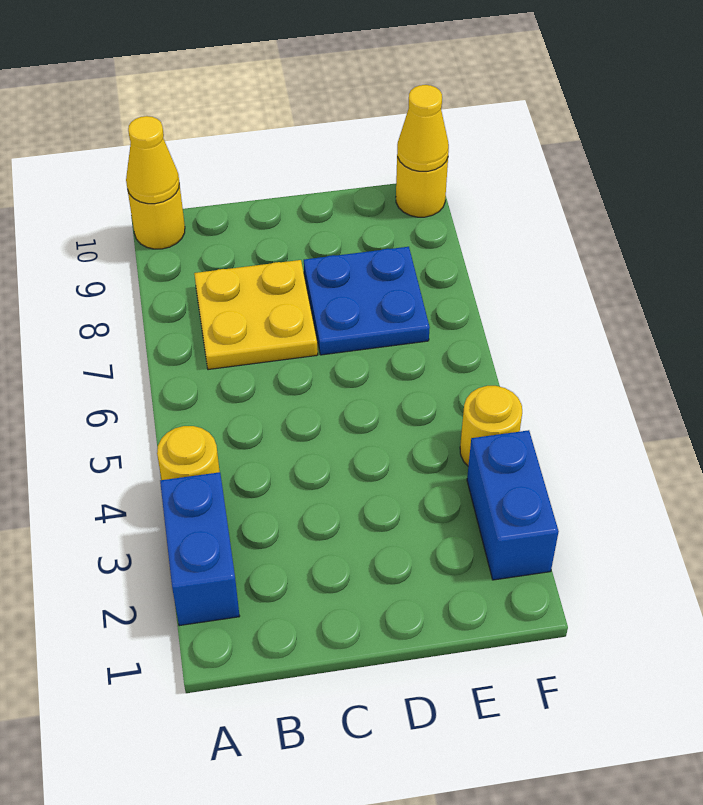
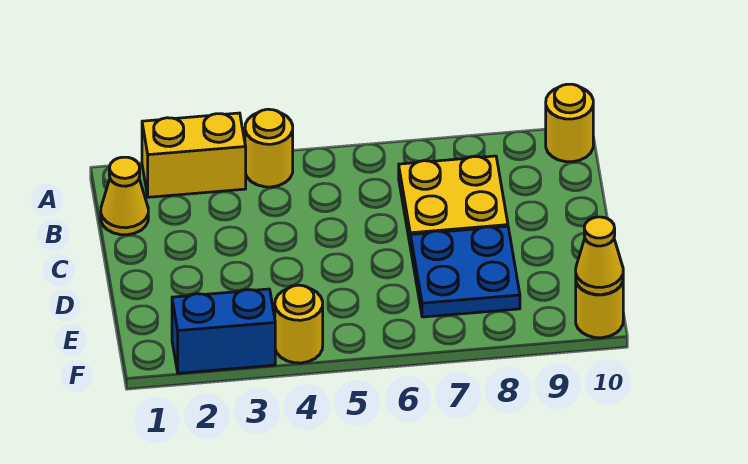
blue 1x2 brick [160,472,240,626] -> yellow 1x2 brick [142,113,246,197]
yellow 1x1 cone [126,116,179,204] -> yellow 1x1 cone moved to [101,157,148,235]

